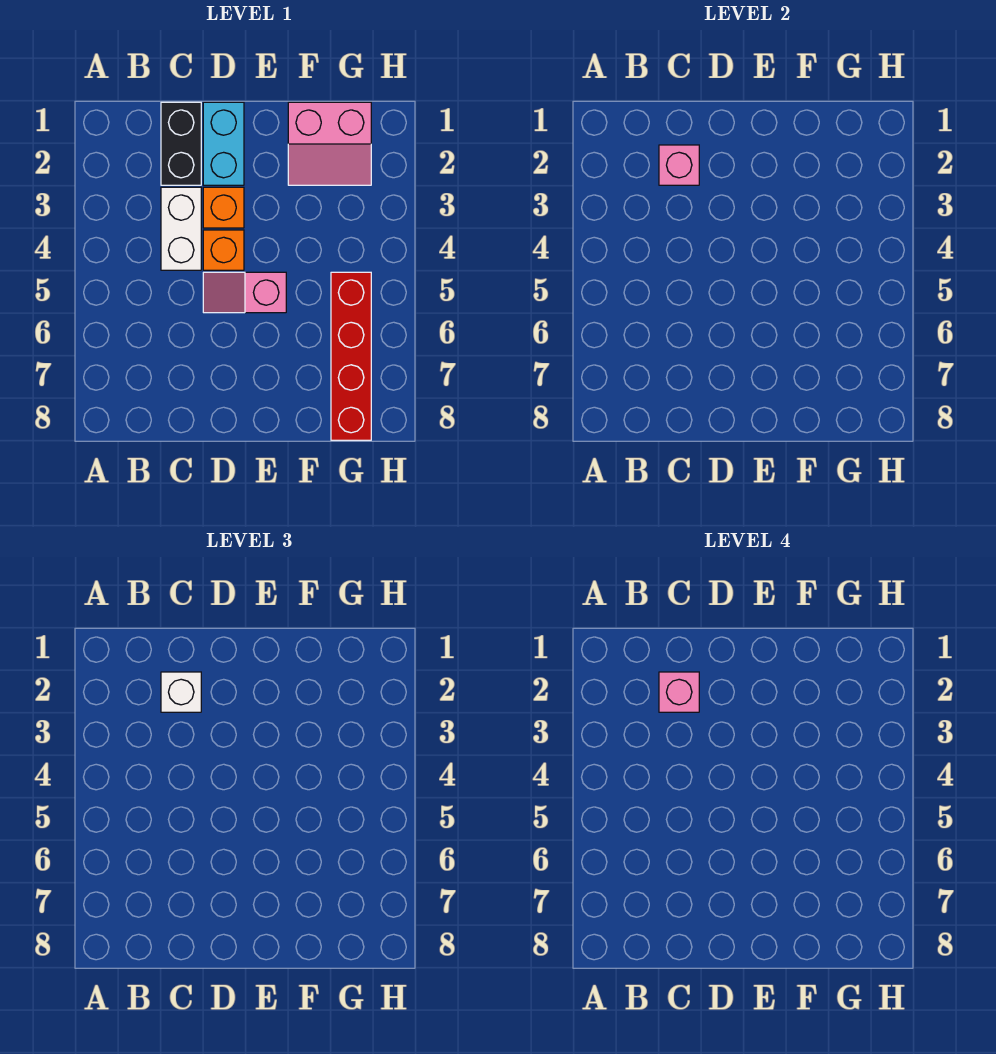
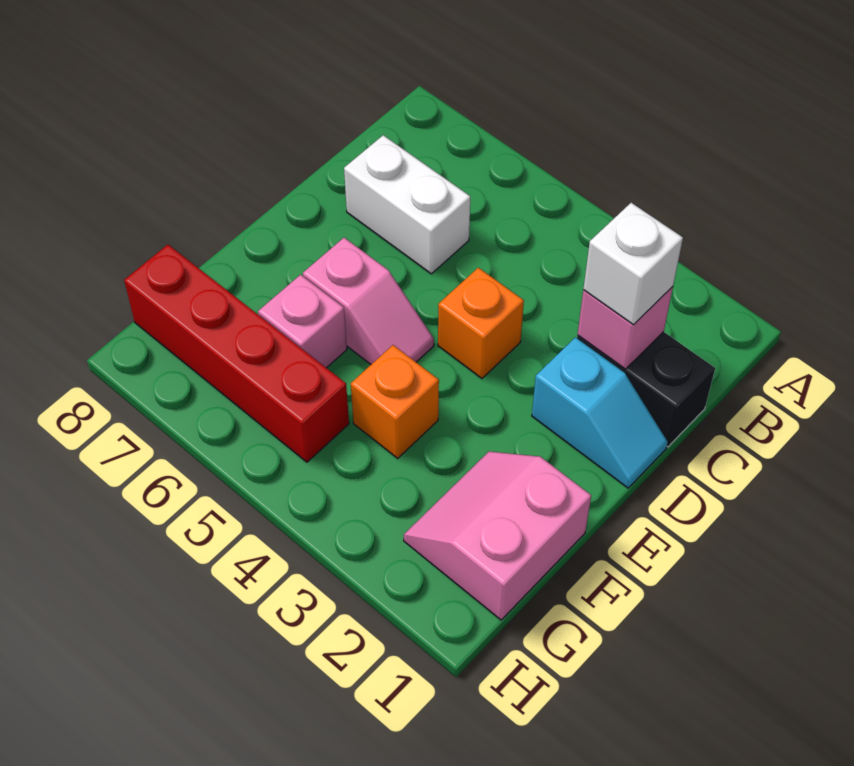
pink 1x1 brick [659,672,699,712] -> pink 1x1 brick moved to [258,275,347,368]
white 1x2 brick [161,187,201,270] -> white 1x2 brick moved to [344,135,470,274]
cyan 1x2 brick [203,102,244,185] -> cyan 1x2 slope [532,337,668,488]
orange 1x1 brick [203,187,244,228] -> orange 1x1 brick moved to [351,345,439,458]
pink 1x2 slope [203,272,286,313] -> pink 1x2 slope turned to [303,238,434,364]

